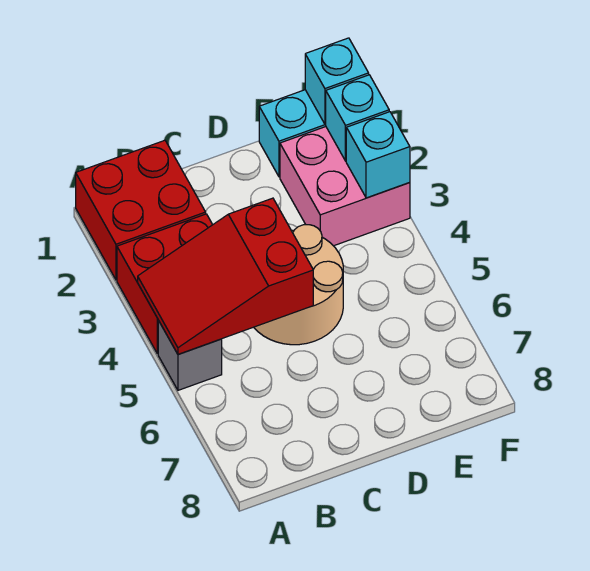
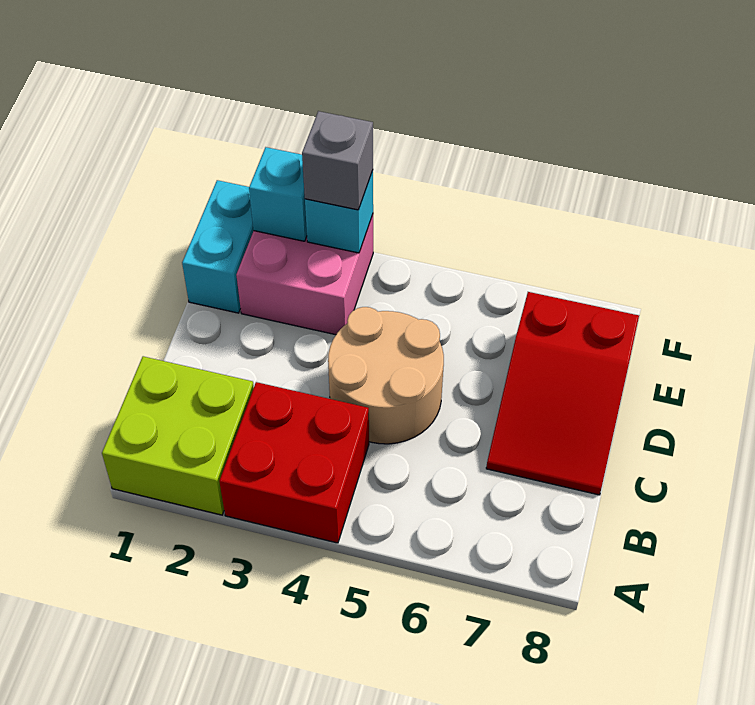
red 2x2 brick [76,140,206,280] -> lime 2x2 brick [102,356,254,515]
red 2x3 slope [138,198,313,354] -> red 2x3 slope moved to [486,292,639,495]
grey 1x1 brick [158,321,222,390] -> grey 1x1 brick moved to [302,111,373,210]
cyan 1x1 brick [305,38,369,124] -> none

